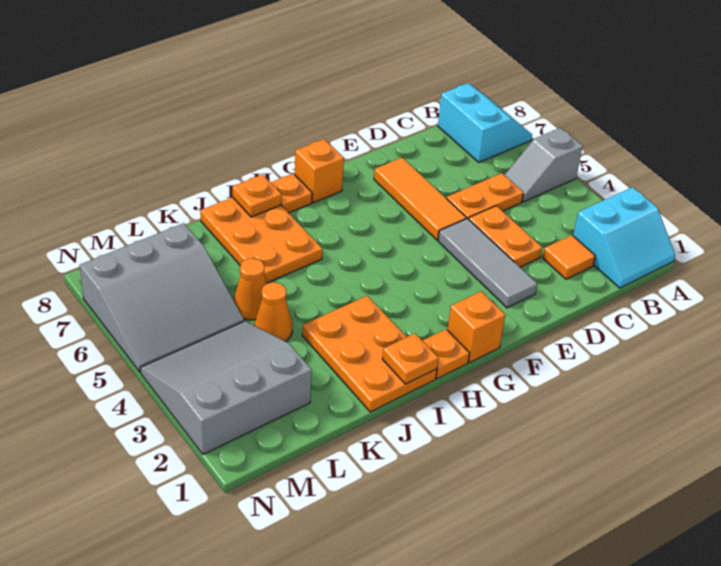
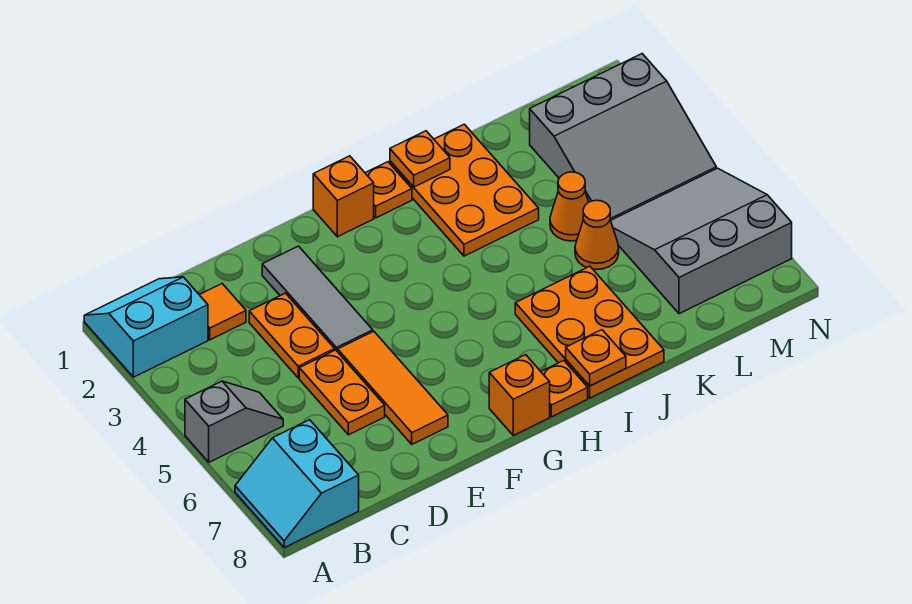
orange 1x2 plate [446,173,523,219] -> orange 1x2 plate turned to [299,350,385,435]

